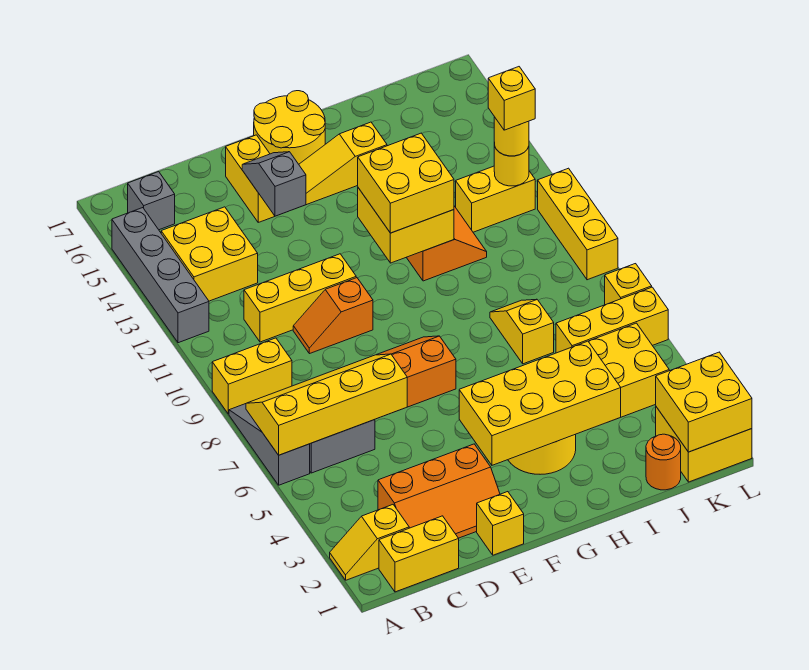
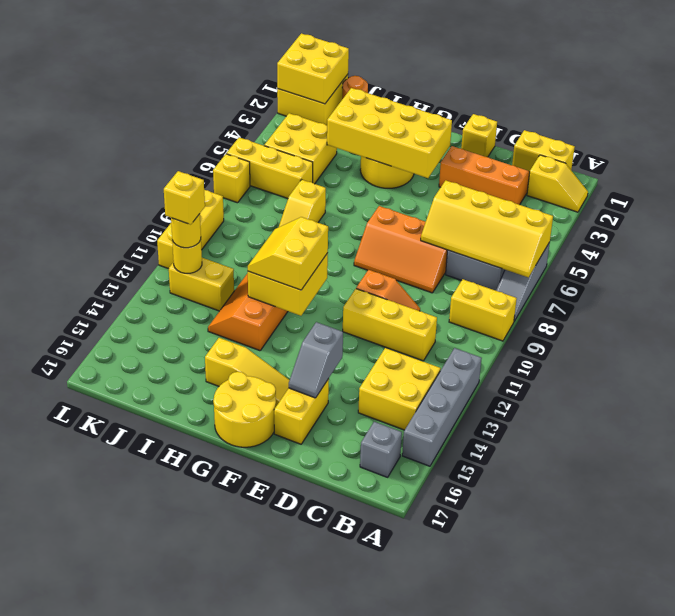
yellow 2x2 brick [358,133,454,233] -> yellow 2x2 slope [248,217,328,290]

